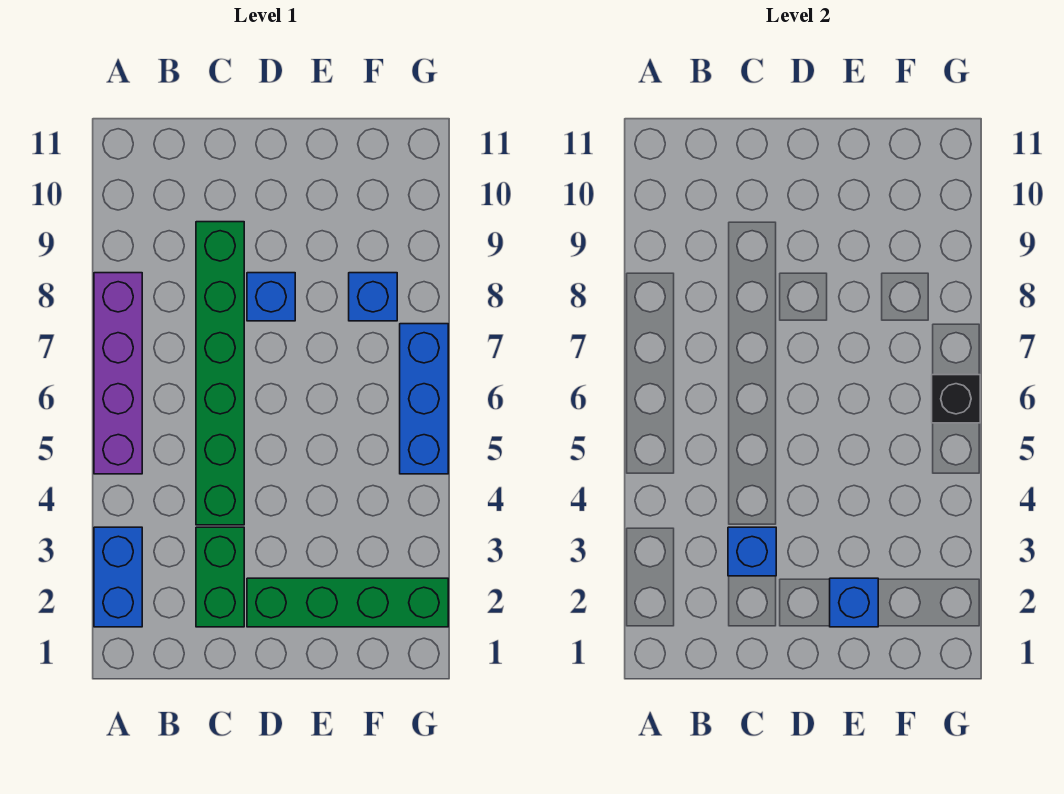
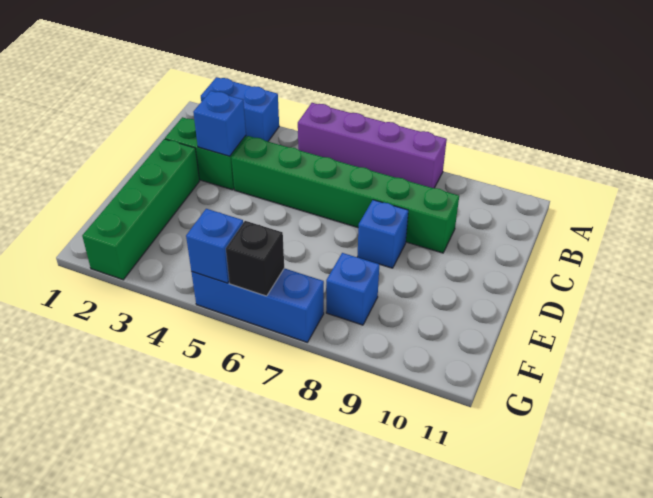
blue 1x1 brick [830,578,878,627] -> blue 1x1 brick moved to [186,209,243,283]

